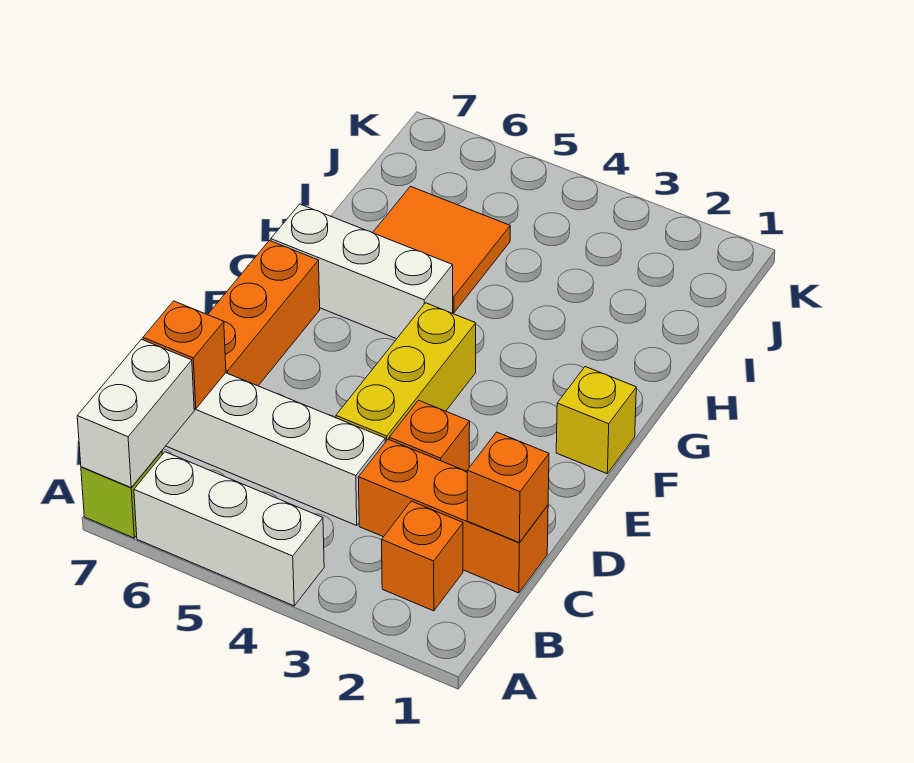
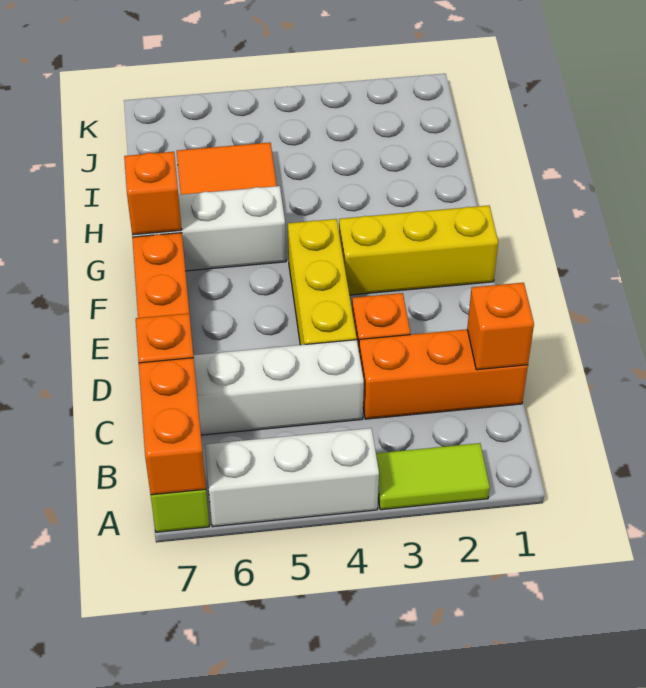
none -> lime 1x2 tile [376,443,490,510]
white 1x2 brick [77,339,194,488] -> orange 1x2 brick [139,358,206,495]
orange 1x1 brick [382,501,463,611] -> orange 1x1 brick moved to [124,152,182,235]
yellow 1x1 brick [556,367,636,474] -> yellow 1x3 brick [339,205,498,295]

